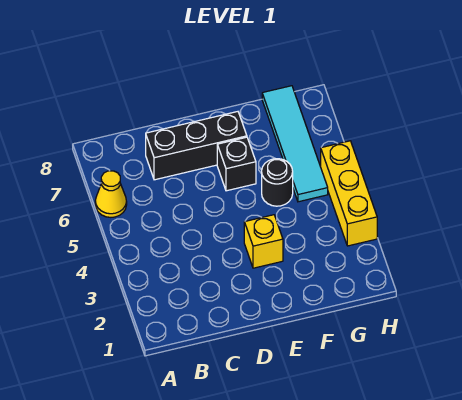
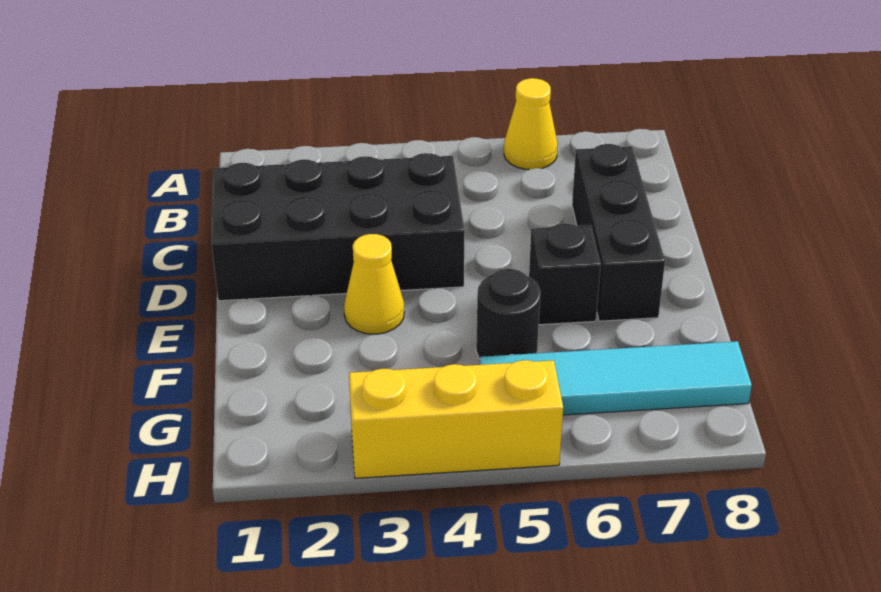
none -> black 2x4 brick [212,153,465,301]
yellow 1x1 brick [244,215,283,268] -> yellow 1x1 cone [344,234,404,334]

